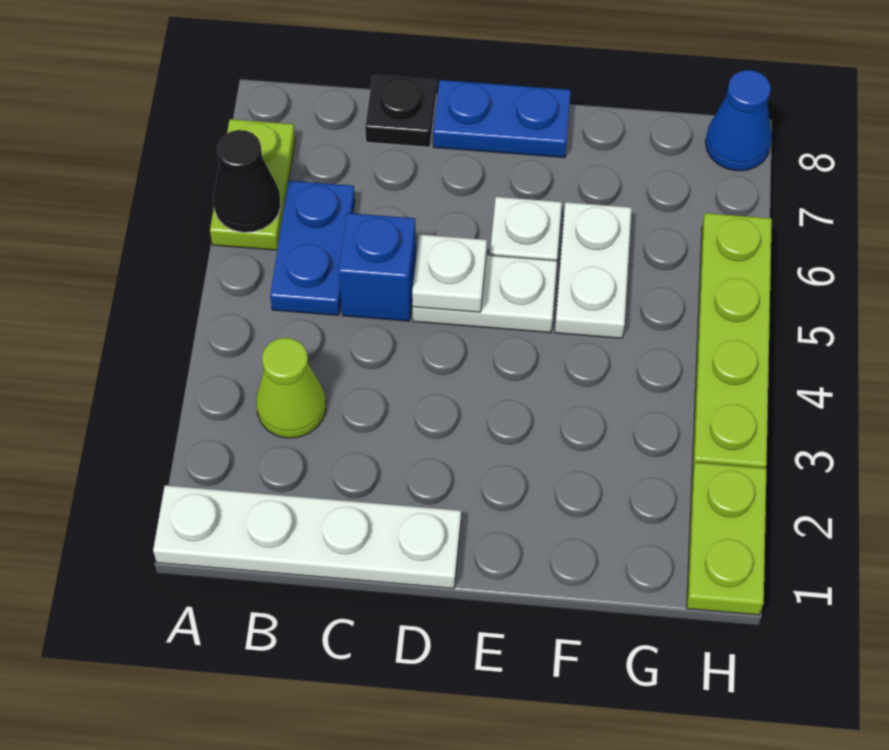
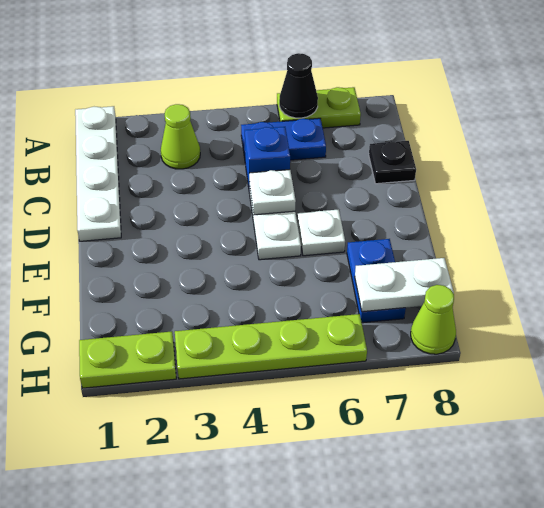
blue 1x2 plate [433,80,571,158] -> blue 1x2 plate moved to [347,239,406,323]
white 1x2 plate [555,202,631,338] -> white 1x2 plate moved to [355,258,454,312]
blue 1x1 cone [705,70,772,171] -> lime 1x1 cone [411,285,456,354]

